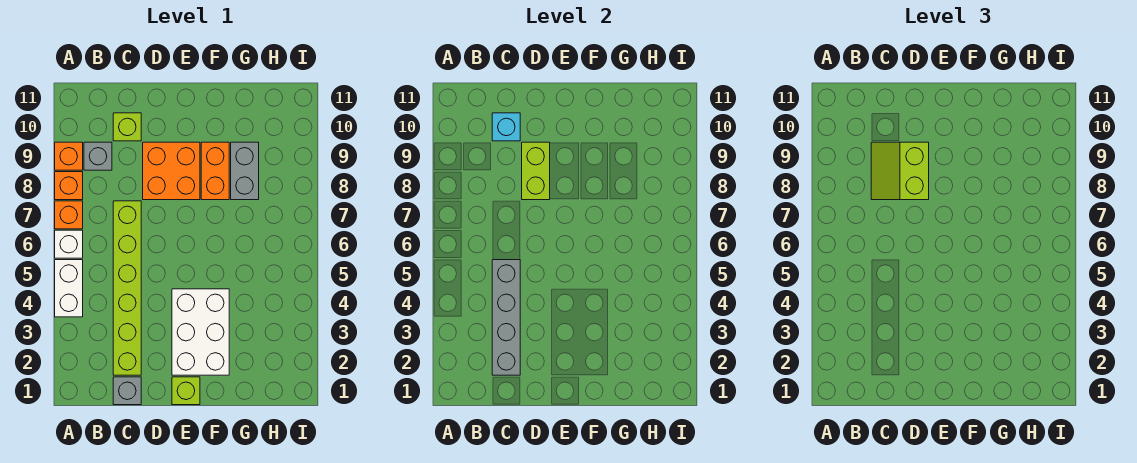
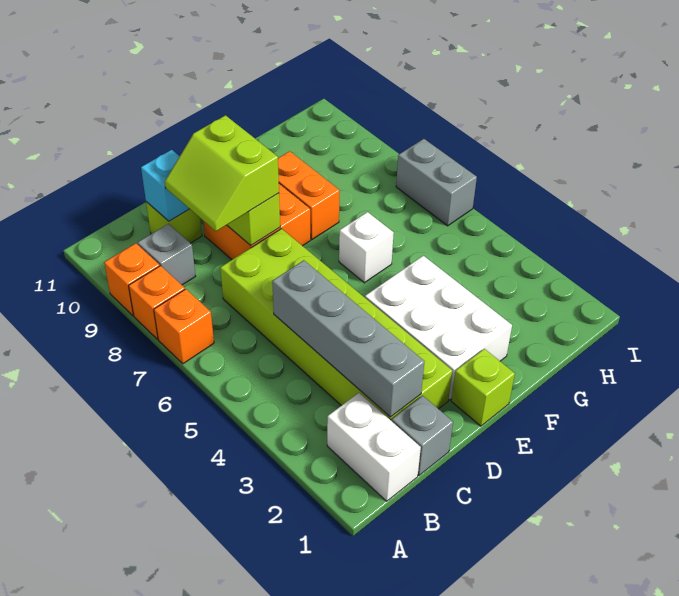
white 1x2 brick [55,260,83,317] -> white 1x2 brick moved to [327,393,421,501]
white 1x1 brick [55,230,83,258] -> white 1x1 brick moved to [339,212,394,283]
lime 1x6 brick [113,201,141,375] -> lime 2x6 brick [220,229,452,421]
grey 1x2 brick [231,142,259,200] -> grey 1x2 brick moved to [396,139,477,226]

